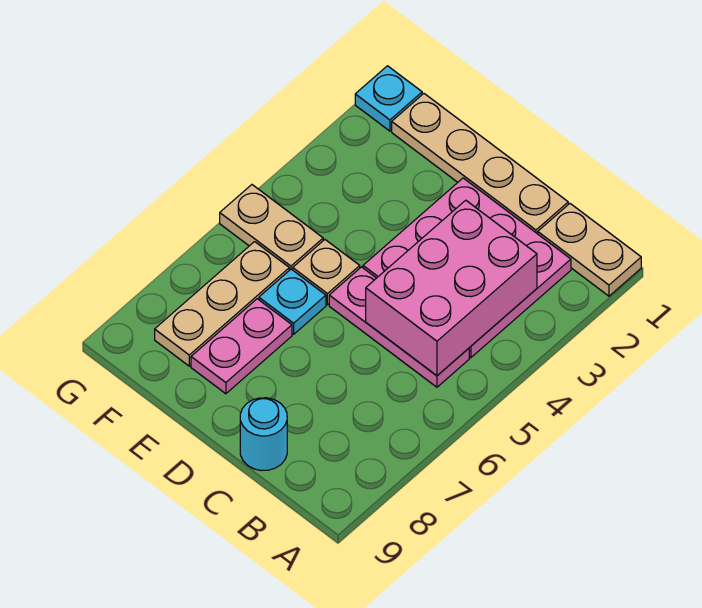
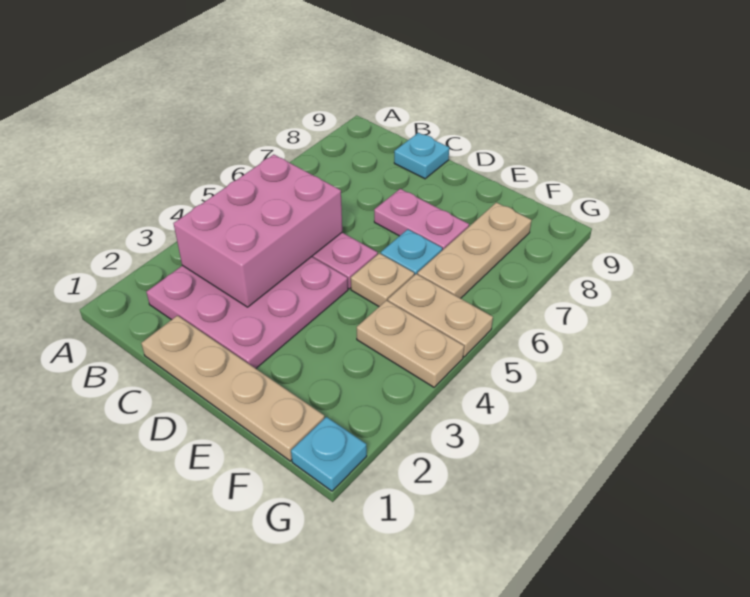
tan 1x2 plate [538,204,641,296] -> tan 1x2 plate moved to [357,300,464,387]
cyan 1x1 round brick [240,398,287,471] -> cyan 1x1 plate [394,133,449,179]
pink 1x2 plate [191,299,292,394] -> pink 1x2 plate turned to [374,189,469,250]

